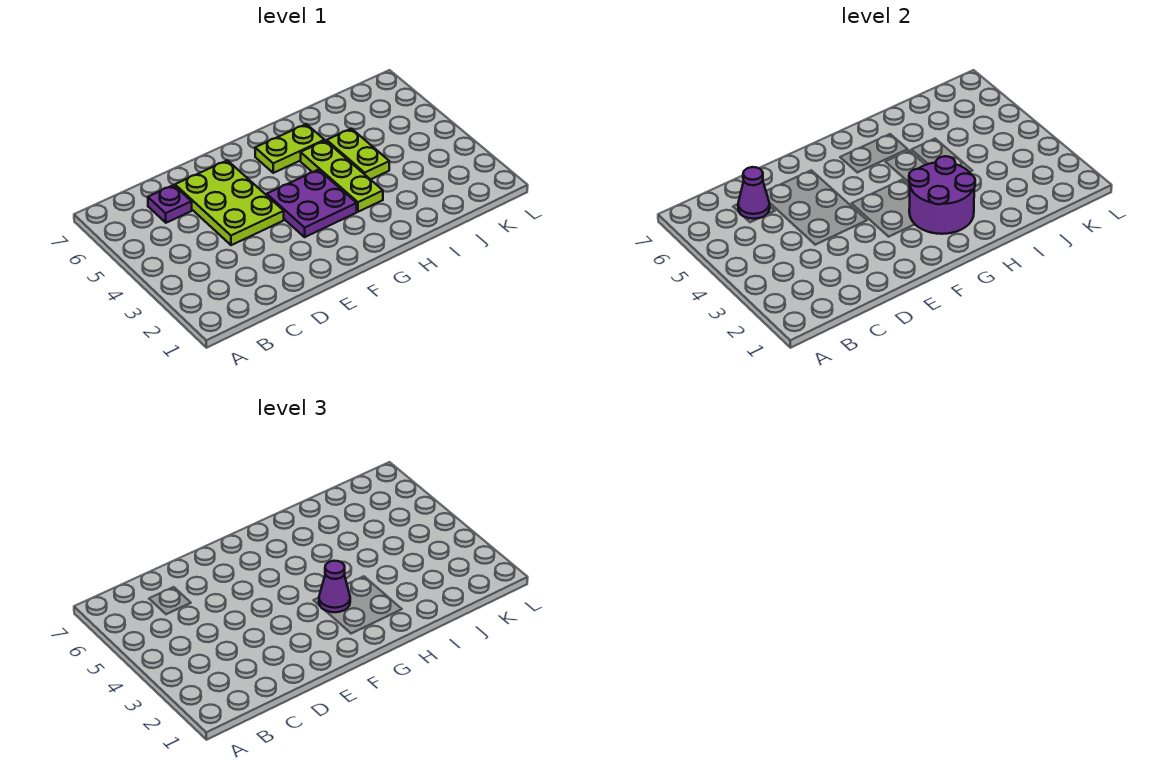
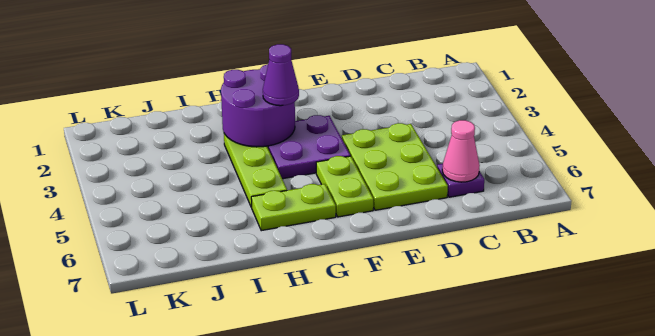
purple 1x1 cone [738,167,770,219] -> pink 1x1 cone [442,120,480,182]
lime 1x2 plate [327,129,389,180] -> lime 1x2 plate moved to [316,156,373,217]

